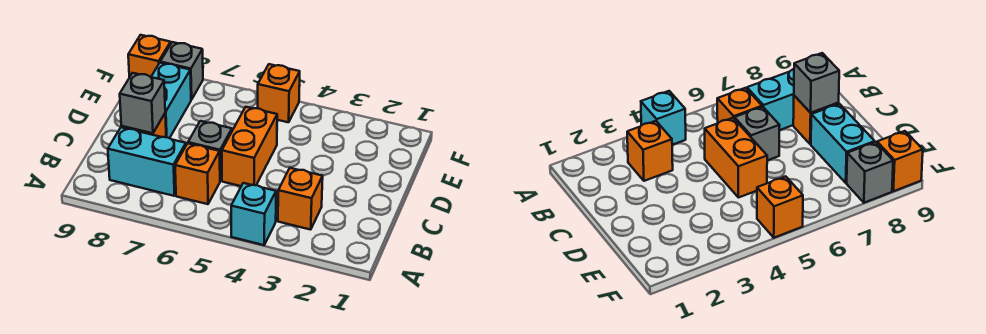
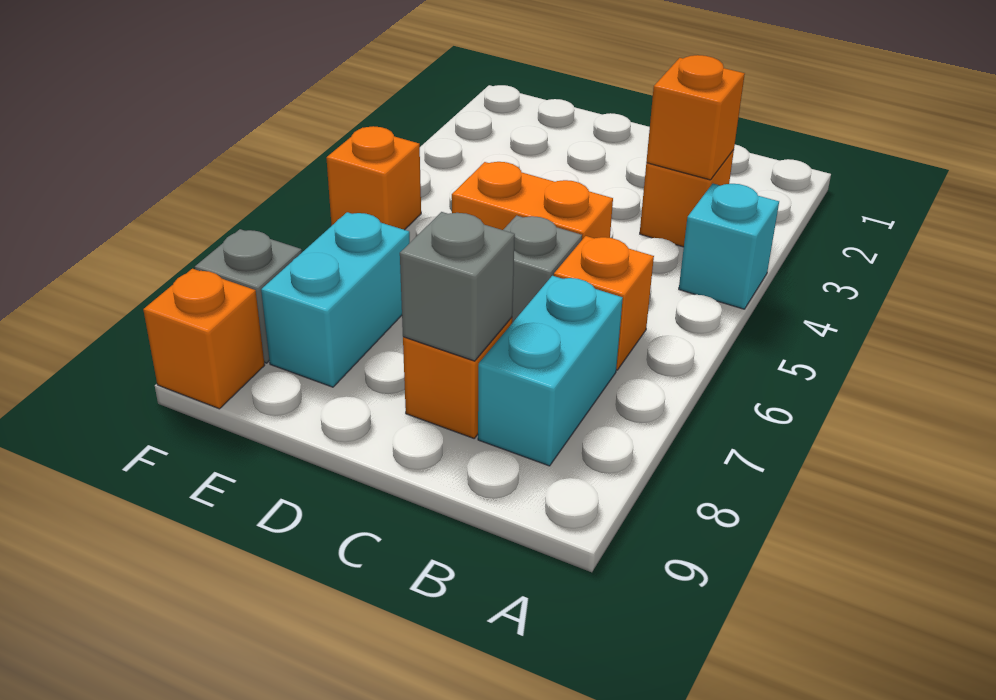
none -> orange 1x1 brick [646,55,745,180]
cyan 1x2 brick [151,63,191,138] -> cyan 1x2 brick turned to [261,212,410,387]

